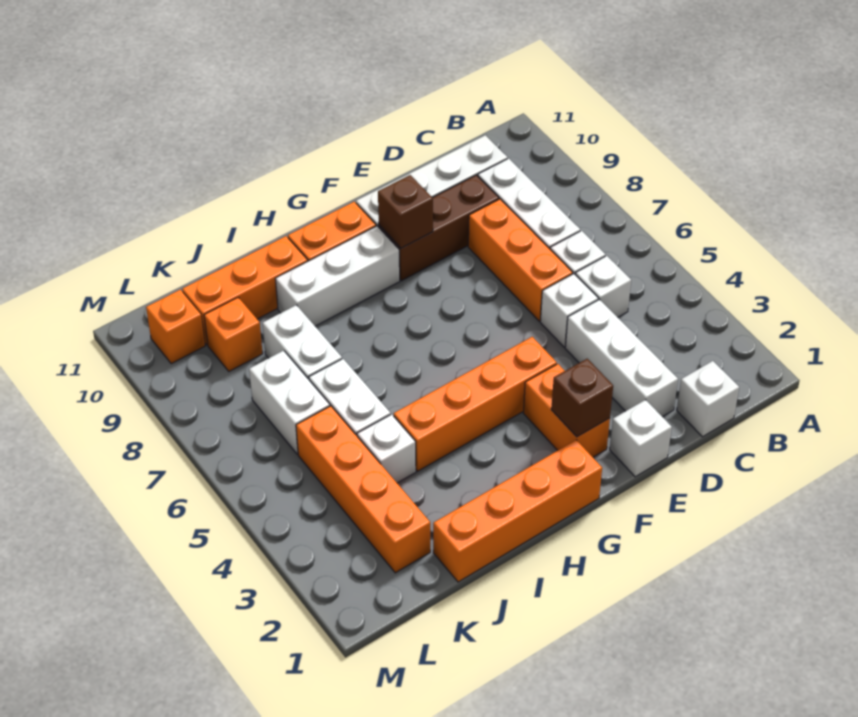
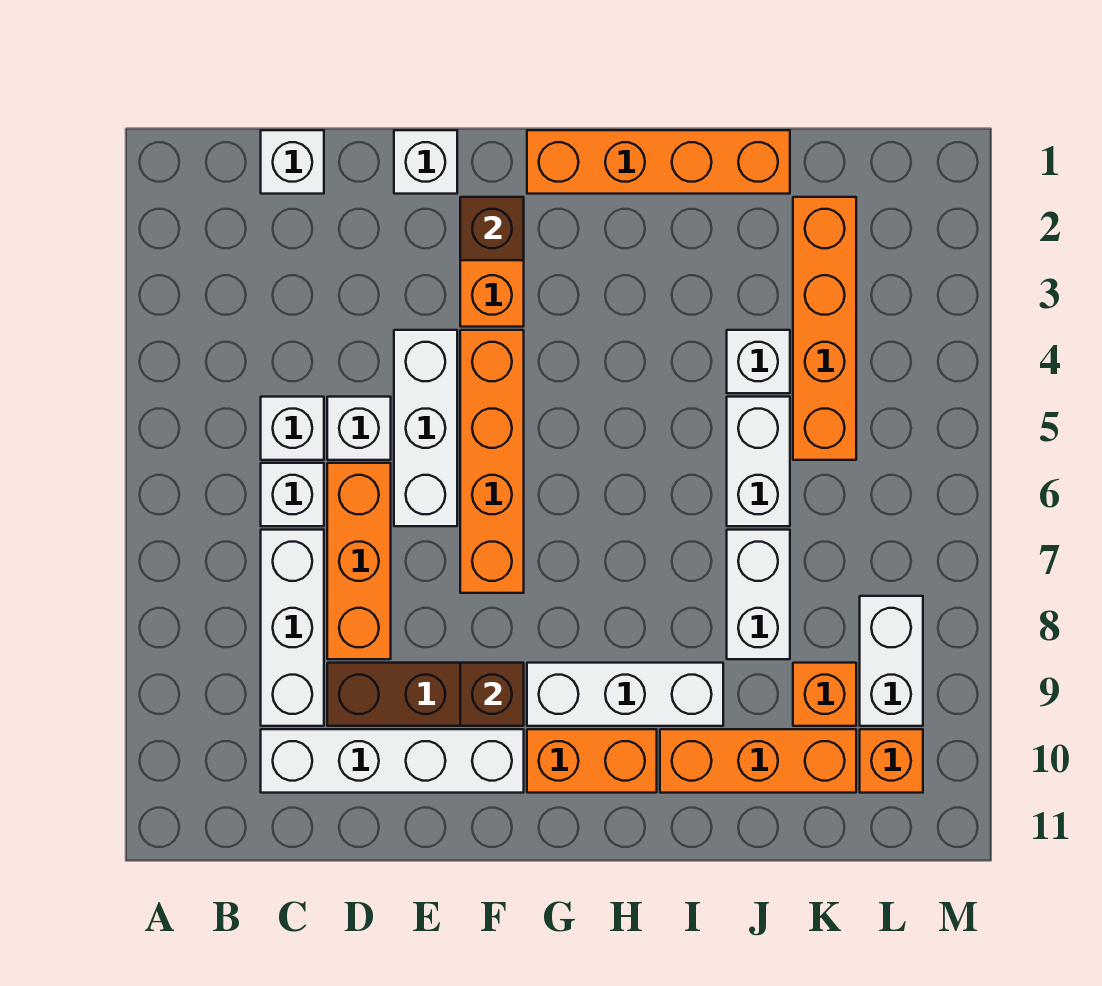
white 1x3 brick [565,299,678,417] -> white 1x3 brick moved to [394,330,457,526]
orange 1x4 brick [394,337,557,471] -> orange 1x4 brick turned to [460,330,524,593]
white 1x2 brick [249,351,330,454] -> white 1x2 brick moved to [860,596,923,726]

